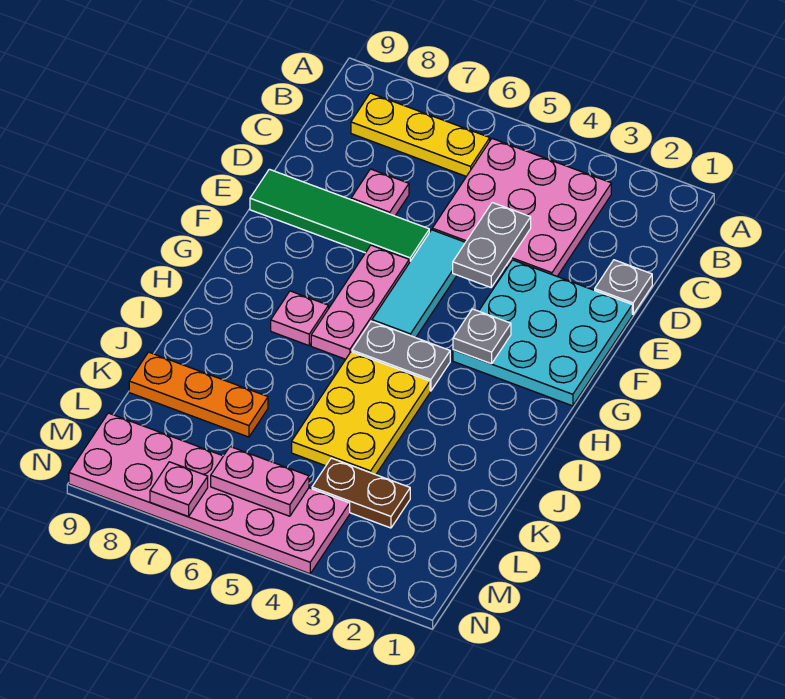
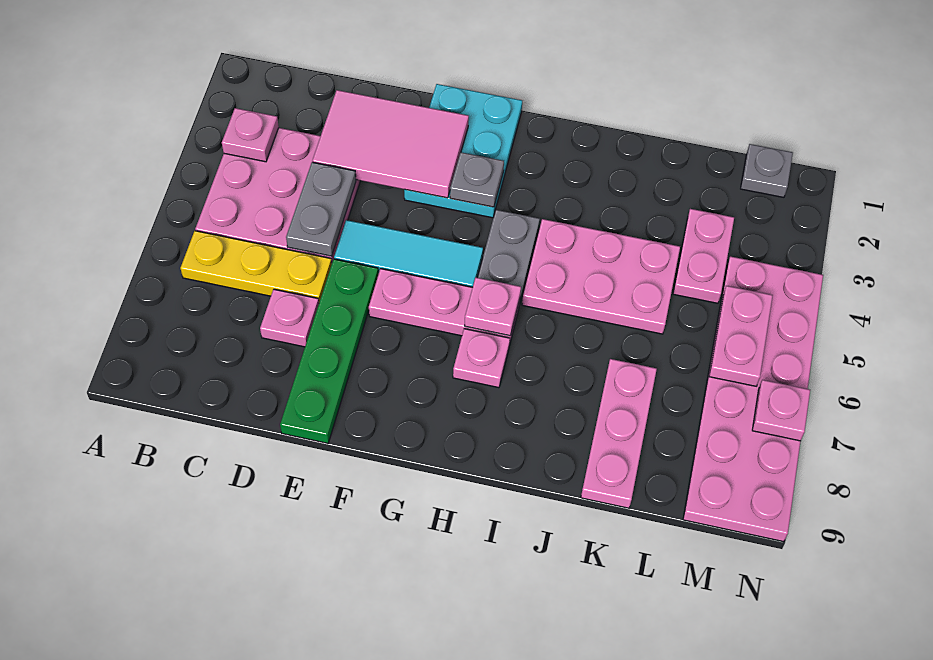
none -> pink 1x1 plate [222,108,279,162]
yellow 1x3 plate [351,93,490,176] -> yellow 1x3 plate turned to [180,231,332,302]
grey 1x1 plate [595,260,652,314] -> grey 1x1 plate moved to [741,144,793,197]
none -> pink 2x3 tile [312,90,469,198]
grey 1x2 plate [453,203,531,287] -> grey 1x2 plate turned to [286,162,356,256]
cyan 3x3 plate [453,260,632,406] -> cyan 2x3 plate [404,84,522,218]
green 1x4 tile [250,169,429,263] -> green 1x4 plate [280,259,378,443]
none -> pink 1x1 plate [465,277,521,336]
yellow 2x3 plate [292,352,430,475] -> pink 2x3 plate [522,219,680,334]
orange 1x3 plate [129,352,268,437] -> pink 1x3 plate [581,359,657,508]
brown 1x2 plate [312,458,410,528] -> pink 1x2 plate [673,209,734,303]

